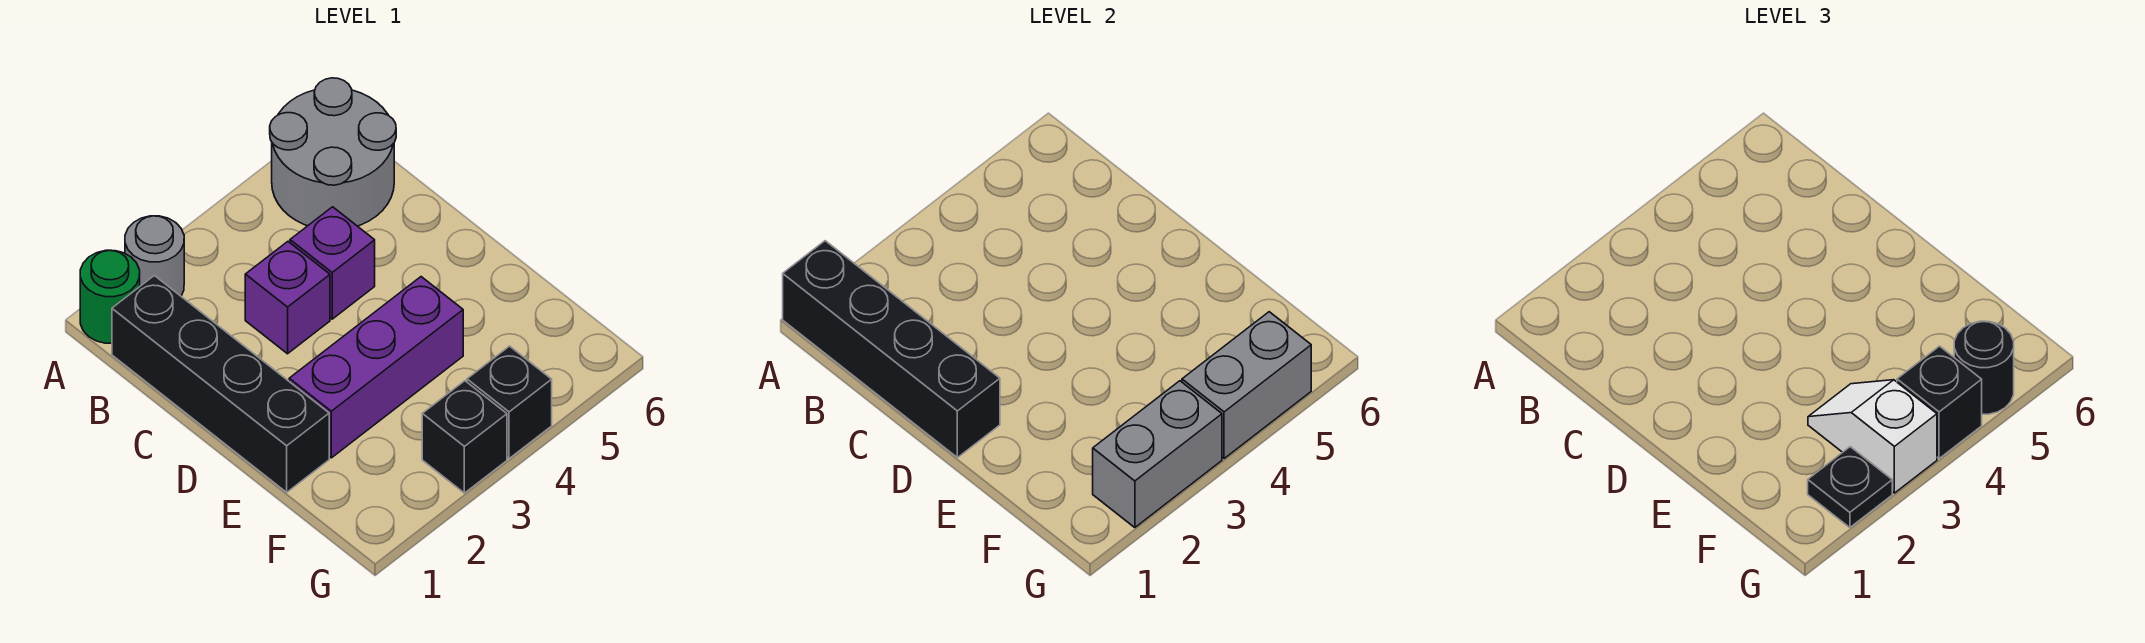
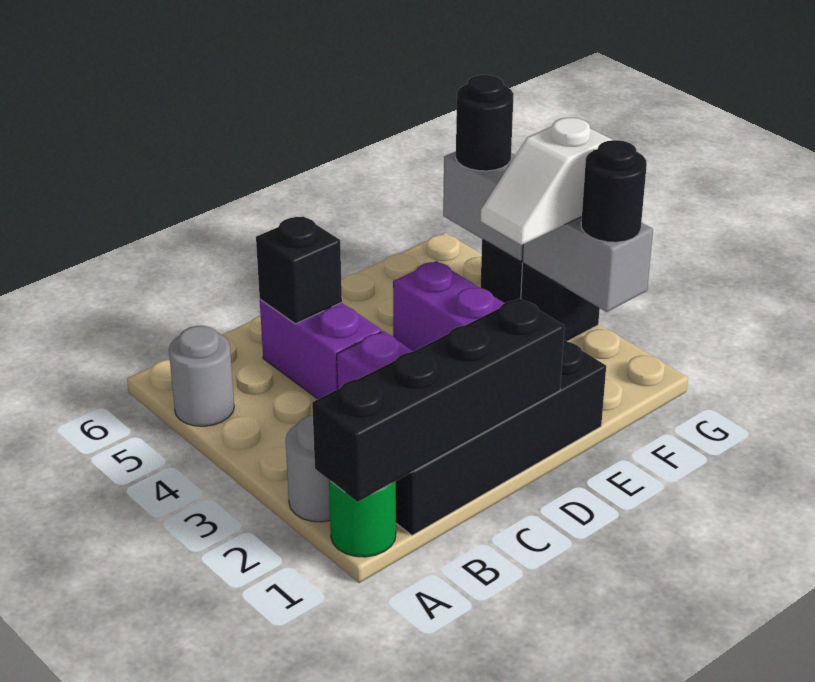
grey 2x2 round brick [270,78,396,226] -> grey 1x1 round brick [169,326,234,426]
purple 1x1 brick [290,207,375,319] -> purple 1x2 brick [260,299,382,399]
black 1x1 plate [1808,447,1892,528] -> black 1x1 round brick [581,140,647,242]
black 1x1 brick [1897,346,1982,459] -> black 1x1 brick moved to [256,217,342,324]

